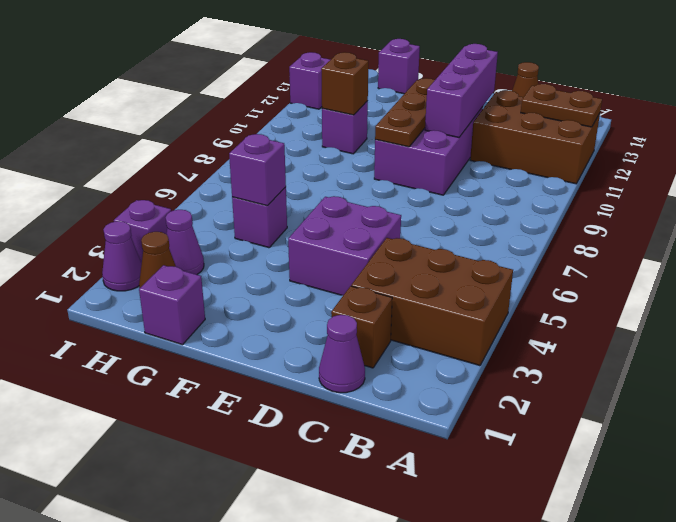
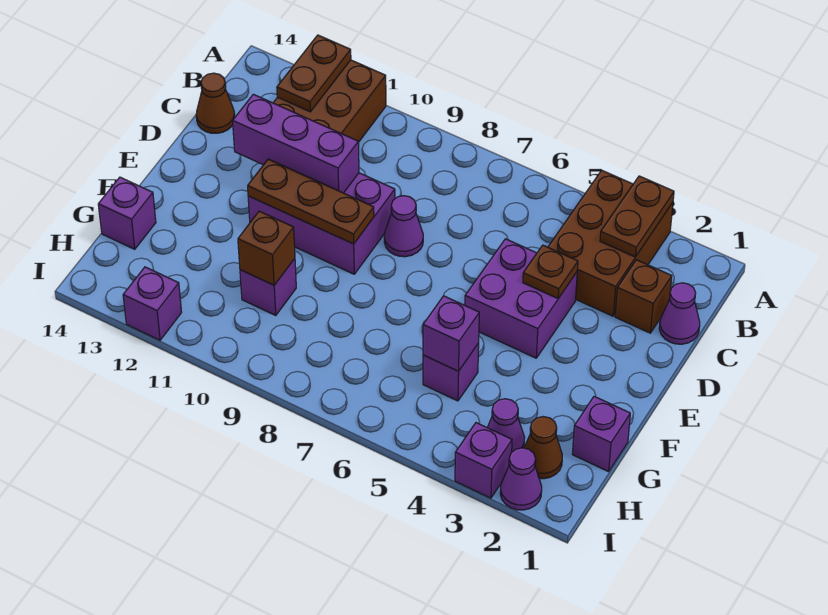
none -> brown 1x2 plate [600,176,674,257]
none -> brown 1x1 plate [523,245,578,298]
none -> purple 1x1 cone [384,196,423,257]

